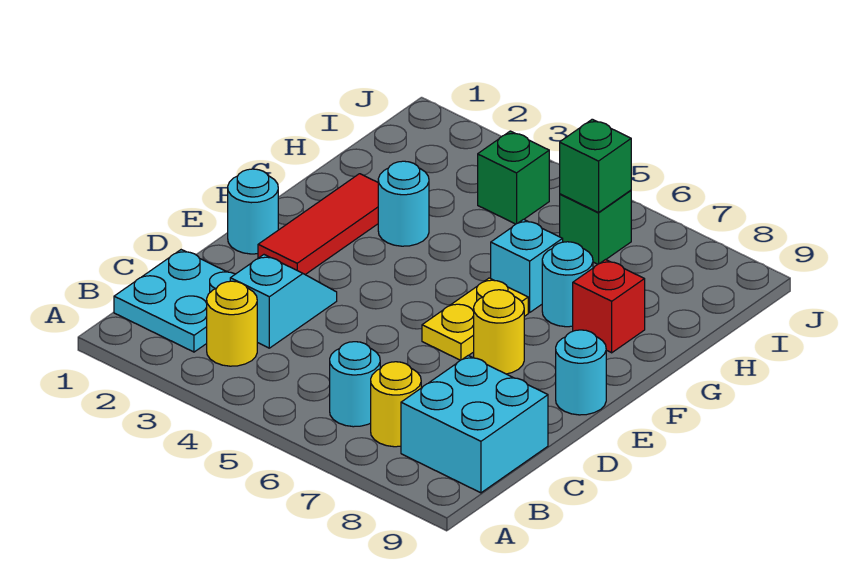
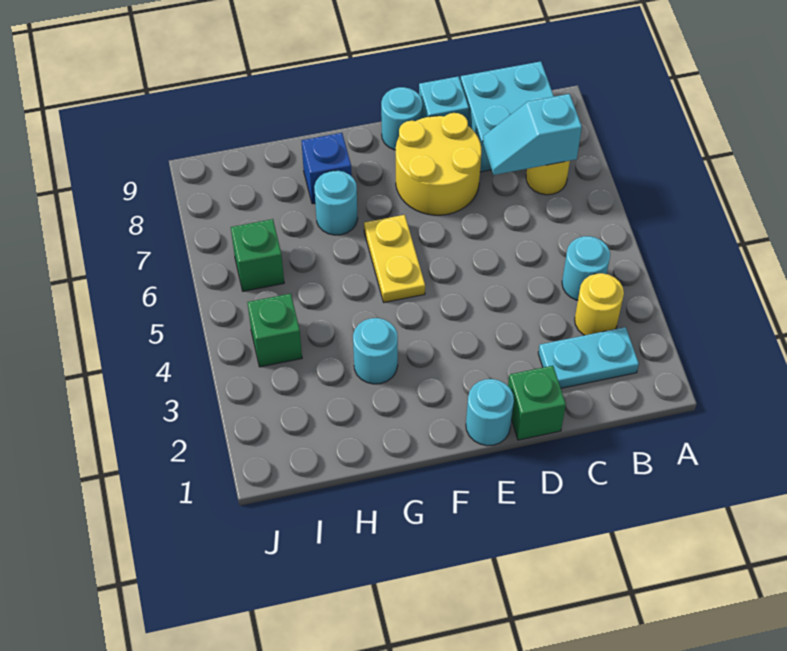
cyan 2x2 plate [114,250,235,352] -> cyan 1x2 plate [538,327,639,388]
cyan 1x1 round brick [330,342,380,427] -> cyan 1x1 round brick moved to [562,236,610,300]
cyan 1x2 slope [230,255,337,348] -> cyan 1x2 slope moved to [483,94,582,175]
red 1x3 tile [258,174,378,274] -> none
yellow 1x2 plate [422,278,528,360] -> yellow 1x2 plate turned to [364,215,425,302]
yellow 1x1 round brick [474,290,524,374] -> yellow 2x2 round brick [396,113,482,215]
cyan 1x1 brick [491,219,563,312] -> cyan 1x1 brick moved to [419,76,469,121]
red 1x1 brick [573,260,645,353] -> blue 1x1 brick [301,133,352,204]
green 1x1 brick [560,119,631,213] -> green 1x1 brick moved to [508,366,566,440]

